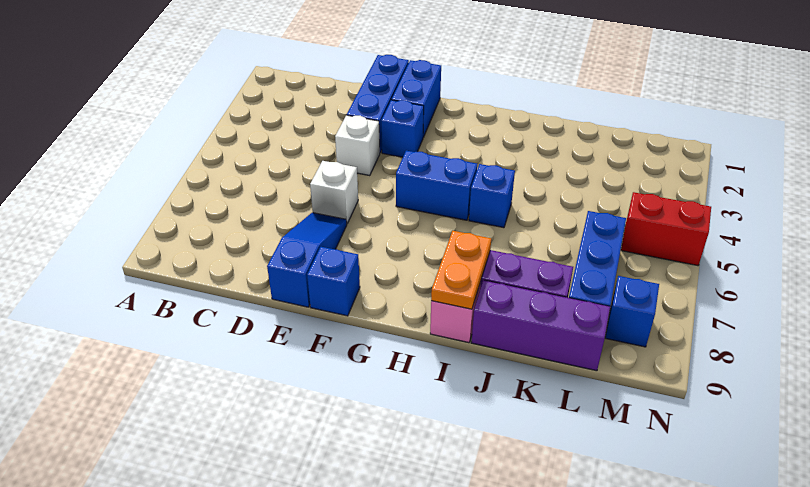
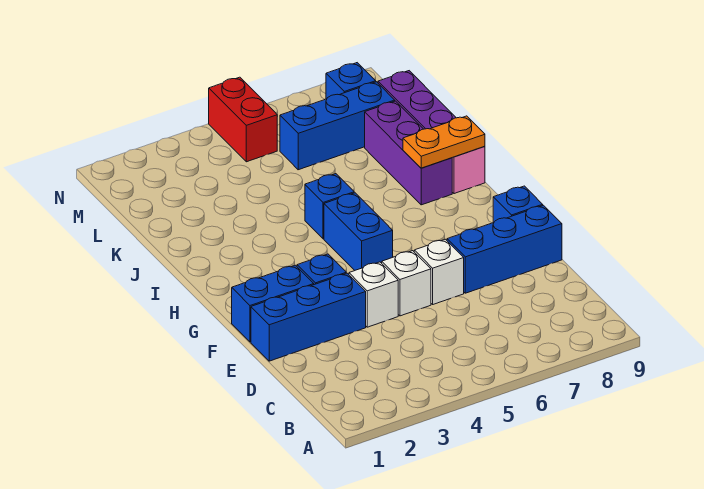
none -> white 1x1 brick [382,251,431,316]
blue 1x3 slope [267,213,347,307] -> blue 1x3 brick [447,205,562,293]

